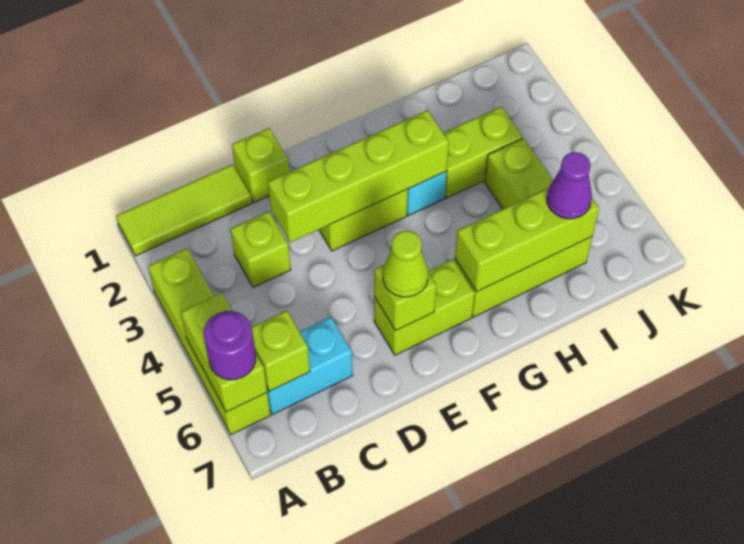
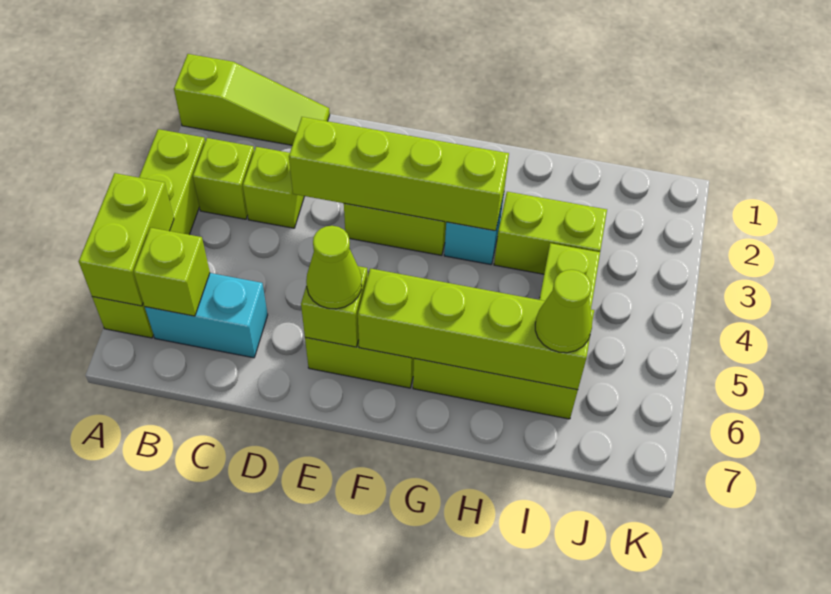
lime 1x3 tile [116,164,252,256] -> lime 1x3 slope [174,54,330,145]
purple 1x1 round brick [204,311,256,380] -> none
lime 1x1 brick [232,128,289,203] -> lime 1x1 brick moved to [193,138,254,219]
lime 1x3 brick [455,188,599,291] -> lime 1x4 brick [358,268,594,390]
purple 1x1 cone [547,152,592,219] -> lime 1x1 cone [535,270,592,353]

